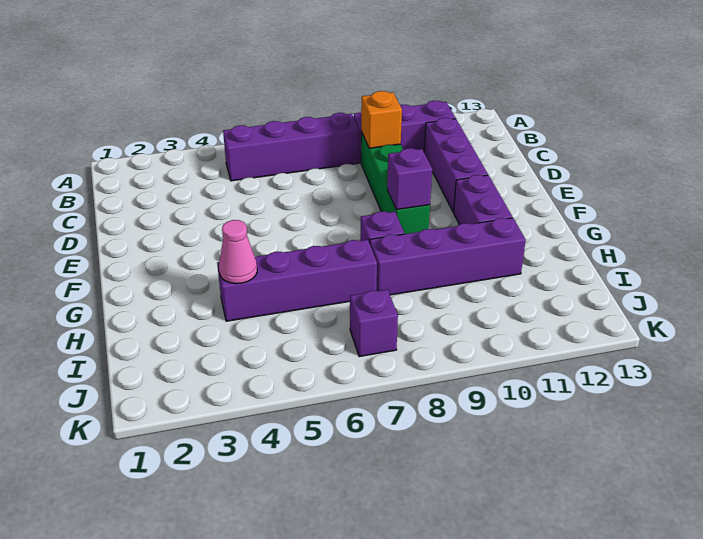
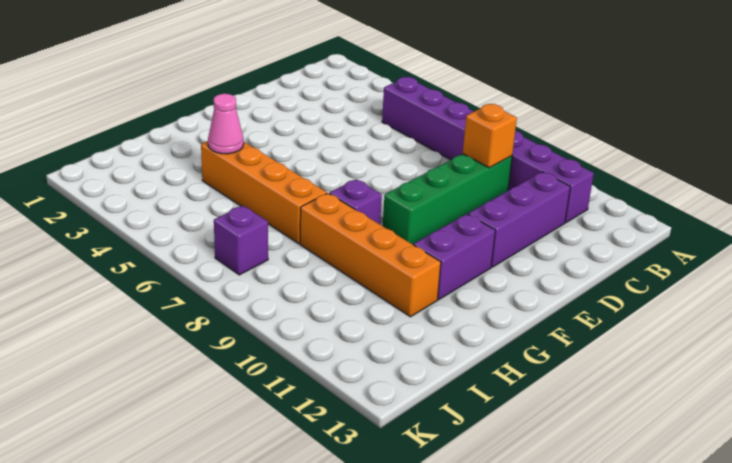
purple 1x1 brick [387,148,432,210] -> none
purple 1x4 brick [217,240,377,321] -> orange 1x4 brick [201,141,327,244]
purple 1x4 brick [370,218,526,295] -> orange 1x4 brick [300,193,441,317]

